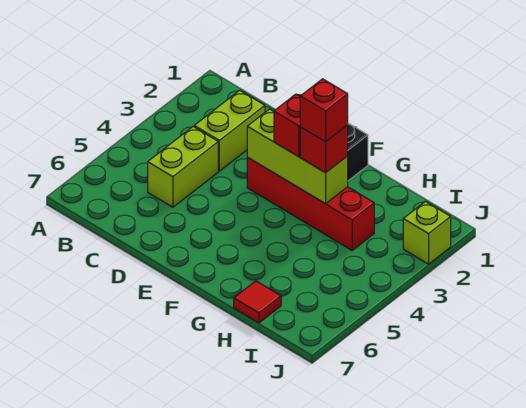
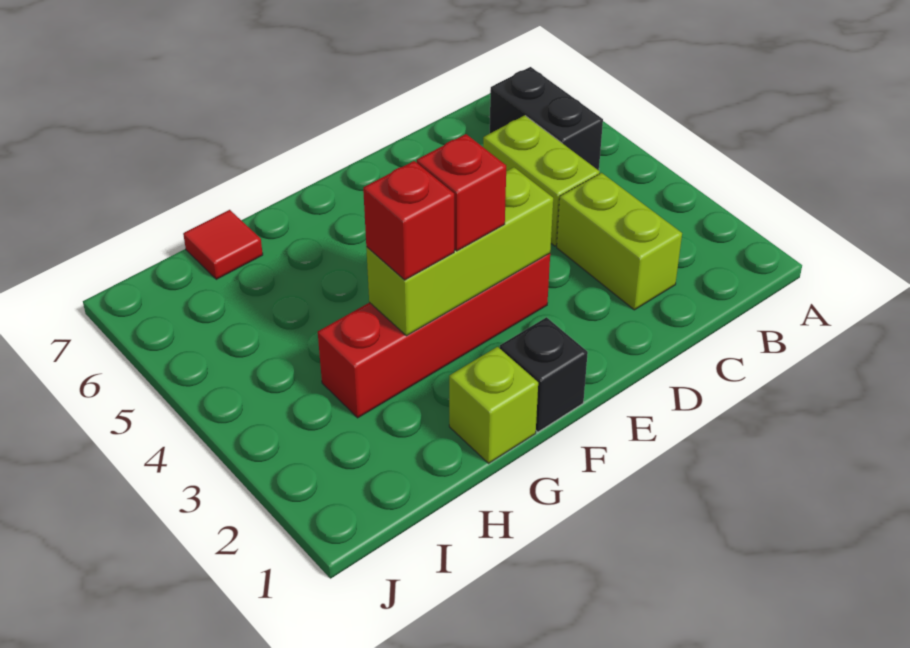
none -> black 1x2 brick [490,67,603,170]
red 1x1 brick [300,79,348,142] -> none
lime 1x1 brick [403,202,451,264] -> lime 1x1 brick moved to [449,347,538,463]

